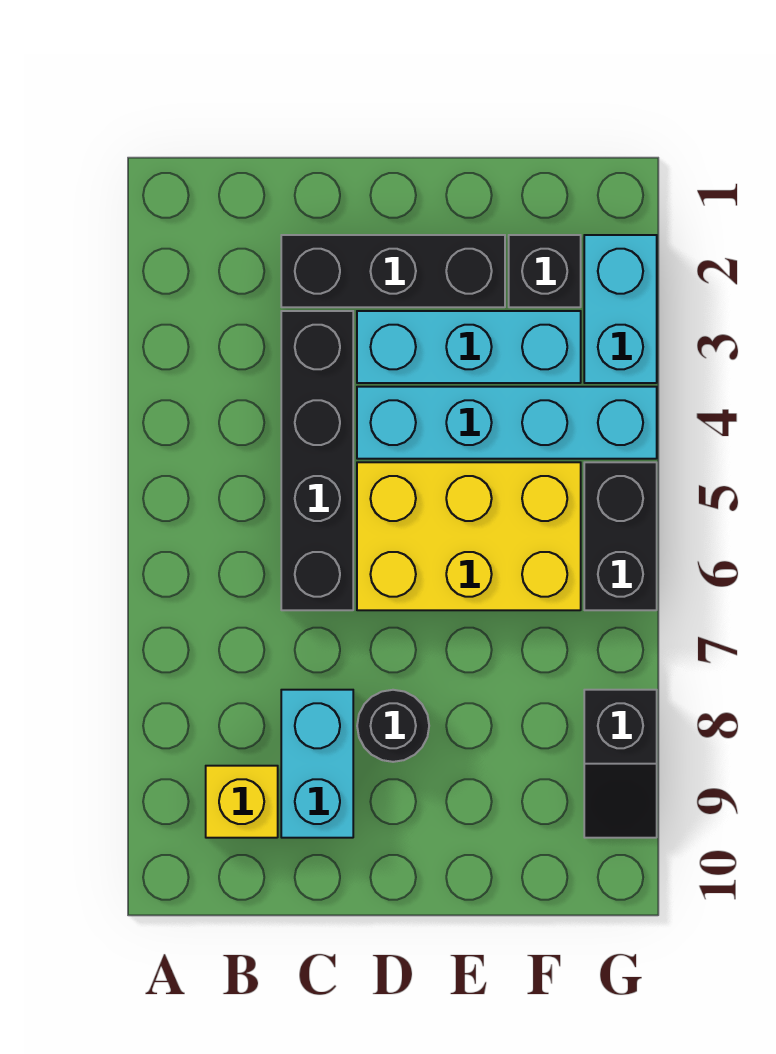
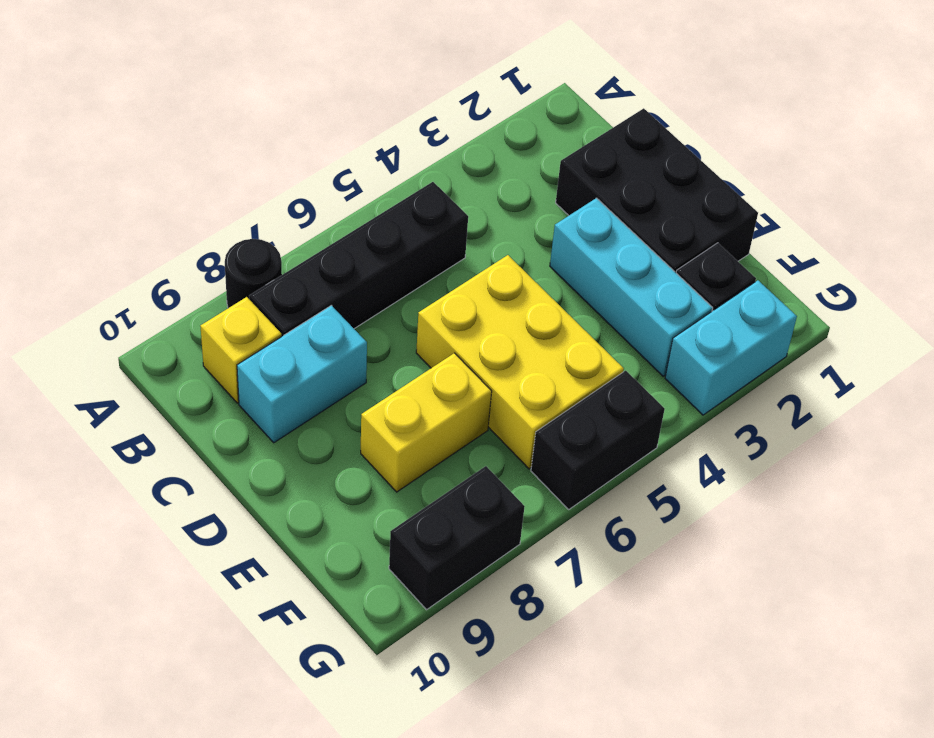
black 1x3 brick [281,235,505,307] -> black 2x3 brick [556,108,758,273]
black 1x4 brick [281,311,353,610] -> black 1x4 brick moved to [249,182,468,336]
cyan 1x4 brick [357,387,657,459] -> none
black 1x1 round brick [357,690,429,762] -> black 1x1 round brick moved to [225,239,282,308]
none -> yellow 1x2 brick [361,353,492,492]
black 1x2 slope [584,690,657,838] -> black 1x2 brick [389,466,525,610]

